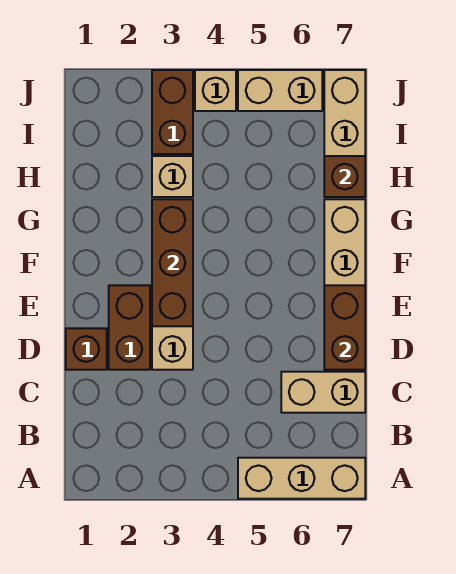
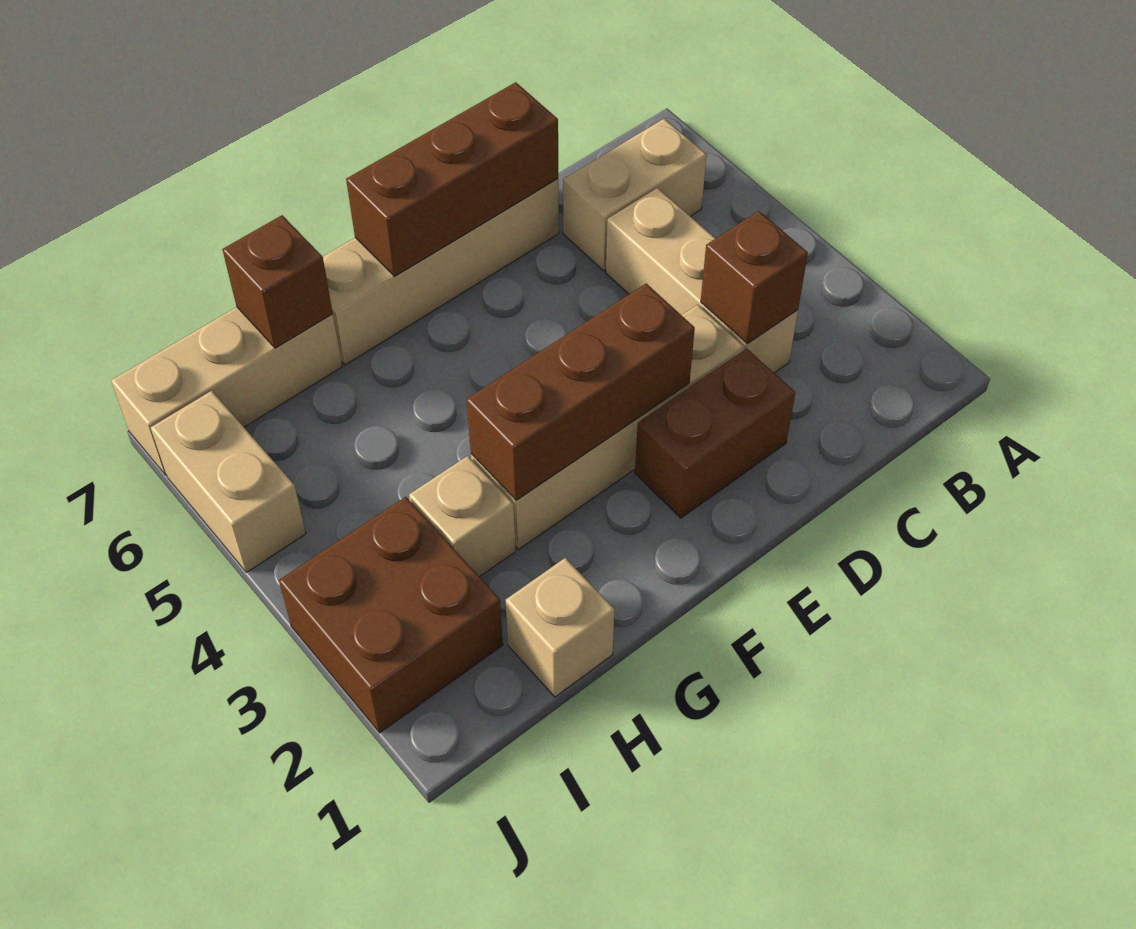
tan 1x3 brick [238,458,365,499] -> tan 1x3 brick moved to [606,188,798,373]
tan 1x2 brick [281,372,365,413] -> tan 1x2 brick turned to [563,119,707,271]
brown 1x1 brick [66,328,107,370] -> brown 1x1 brick moved to [701,211,808,344]
brown 1x2 brick [324,285,365,370] -> brown 1x3 brick [346,82,558,277]
brown 1x2 brick [152,70,193,154] -> brown 2x2 brick [279,497,503,733]
tan 1x1 brick [195,70,236,111] -> tan 1x1 brick moved to [505,558,615,697]

